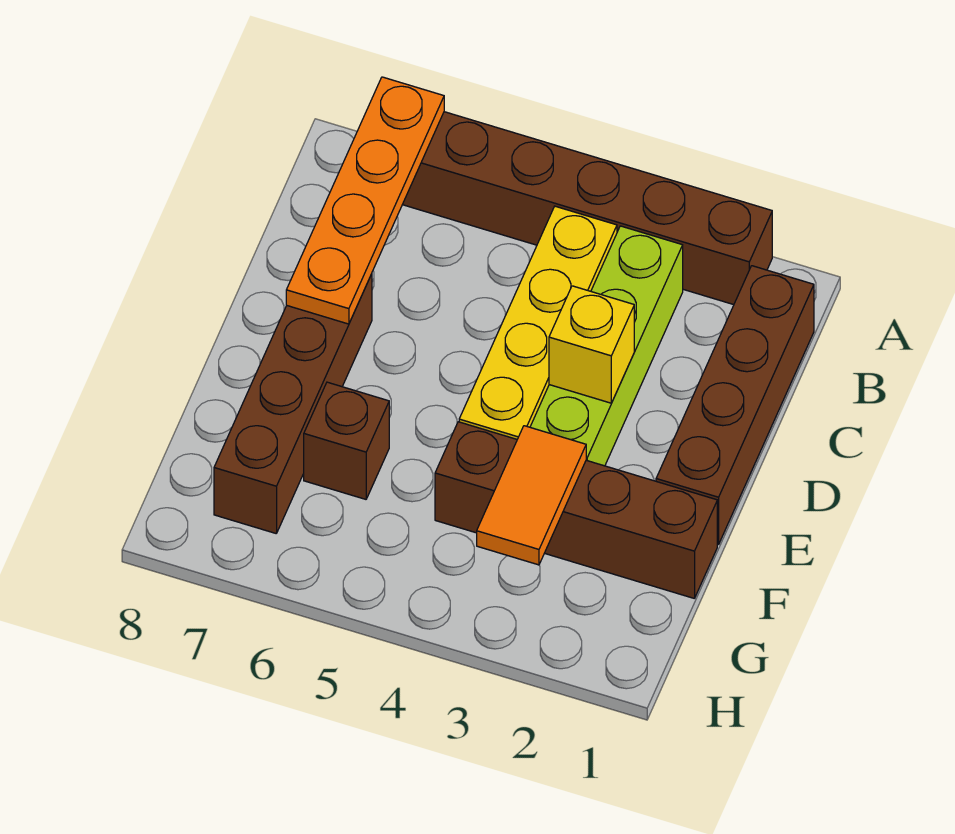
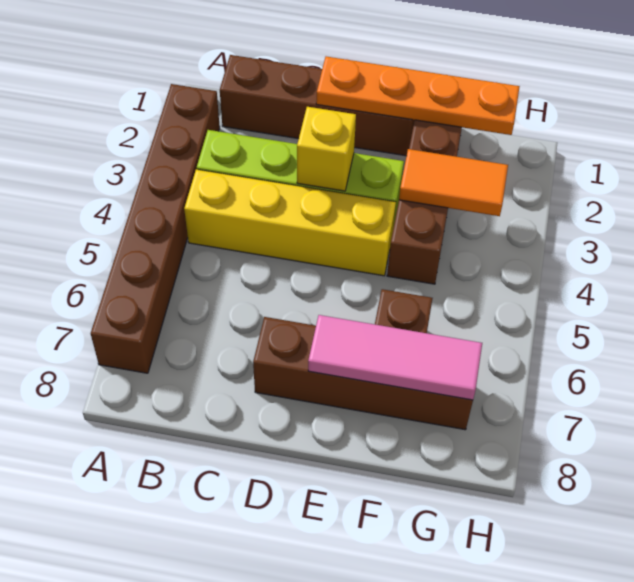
orange 1x4 plate [286,77,444,324] -> orange 1x4 plate moved to [316,56,520,135]
none -> pink 1x3 tile [308,315,482,400]

